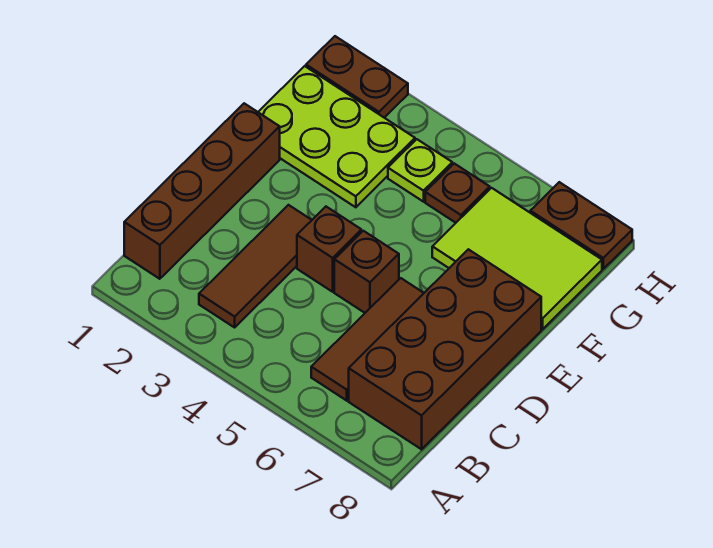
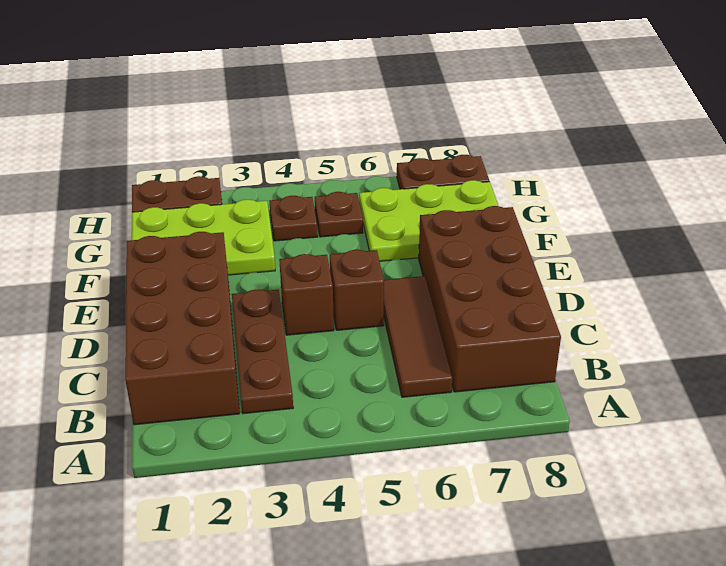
brown 1x4 brick [124,103,280,279] -> brown 2x4 brick [125,232,240,425]
brown 1x3 tile [199,205,312,327] -> brown 1x3 plate [232,289,293,414]
lime 2x3 tile [432,188,602,329] -> lime 2x3 plate [359,180,498,261]
lime 1x1 plate [388,139,452,202] -> brown 1x1 plate [270,196,318,241]

